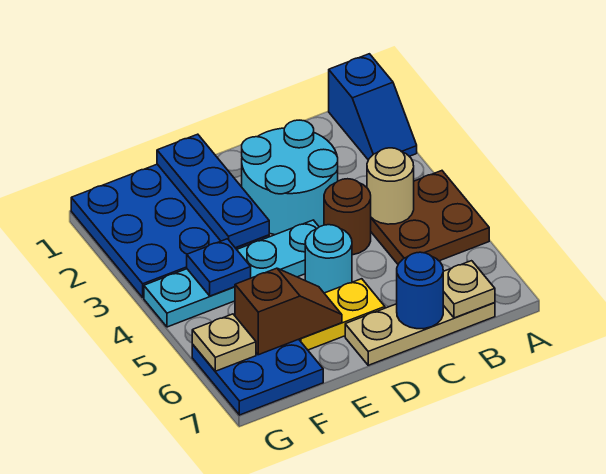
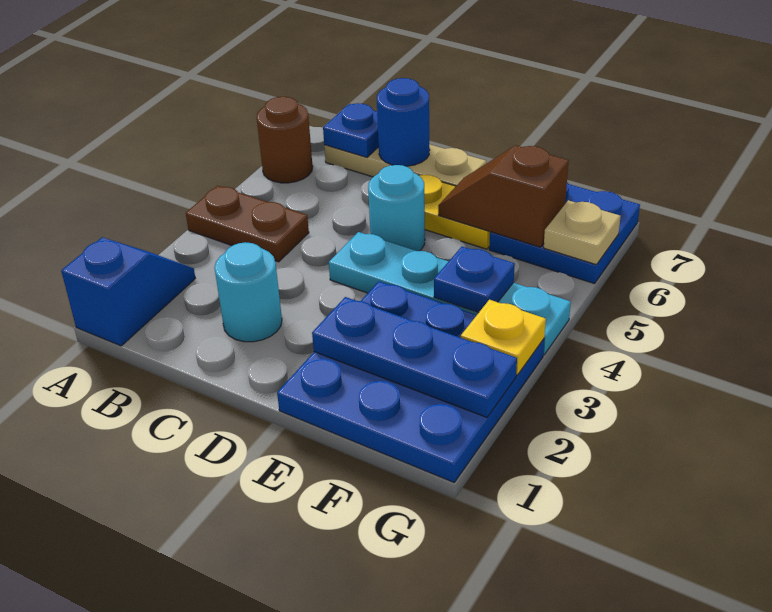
brown 2x2 plate [371,171,489,264] -> brown 1x2 plate [186,186,309,262]
tan 1x1 round brick [367,148,414,224] -> none
tan 1x1 plate [443,261,495,318] -> blue 1x1 plate [323,103,379,157]
cyan 2x2 round brick [242,120,338,235] -> cyan 1x1 round brick [214,242,282,342]
brown 1x1 round brick [324,179,371,255] -> brown 1x1 round brick moved to [257,97,313,183]
blue 1x3 plate [157,134,269,248] -> blue 1x3 plate turned to [312,297,517,417]
none -> yellow 1x1 plate [461,300,546,375]

